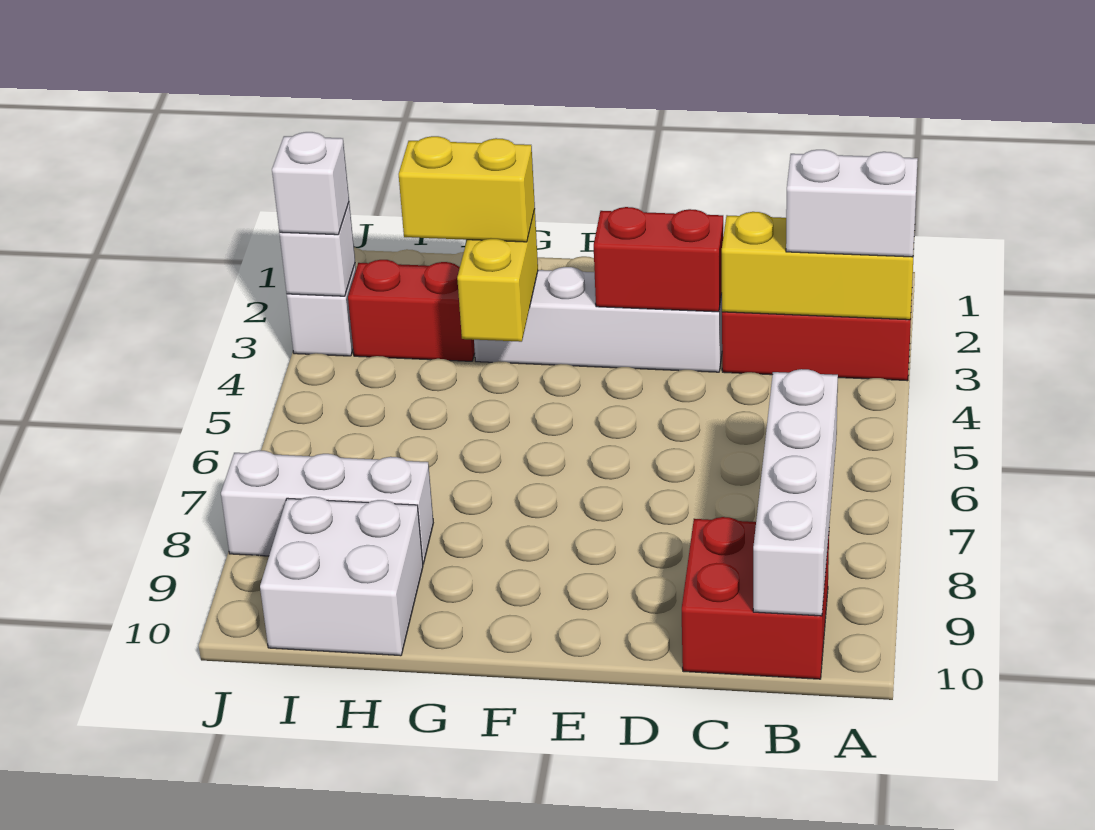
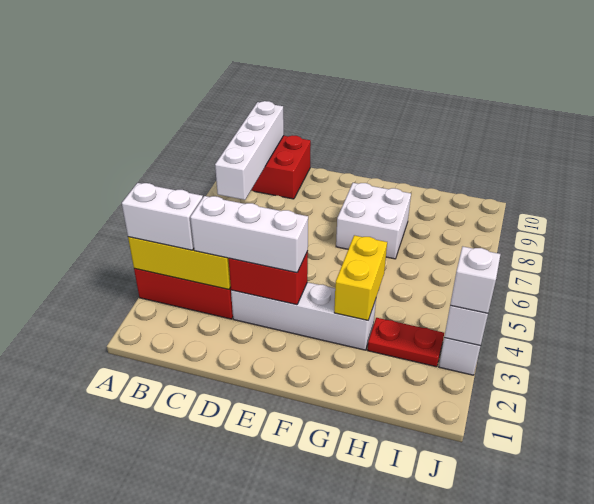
yellow 1x2 brick [399,136,535,242] -> none
red 1x2 brick [348,260,475,361] -> red 1x2 plate [368,318,444,367]
white 1x3 brick [221,450,433,564] -> white 1x3 brick moved to [190,196,308,273]
white 2x2 brick [260,497,423,656] -> white 2x2 brick moved to [336,183,411,259]

